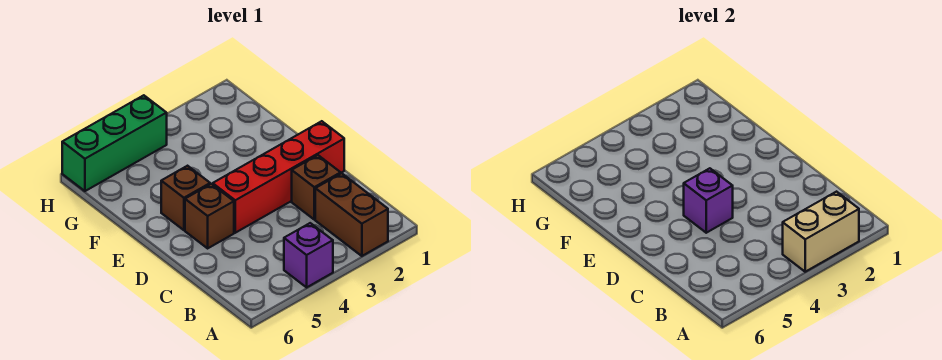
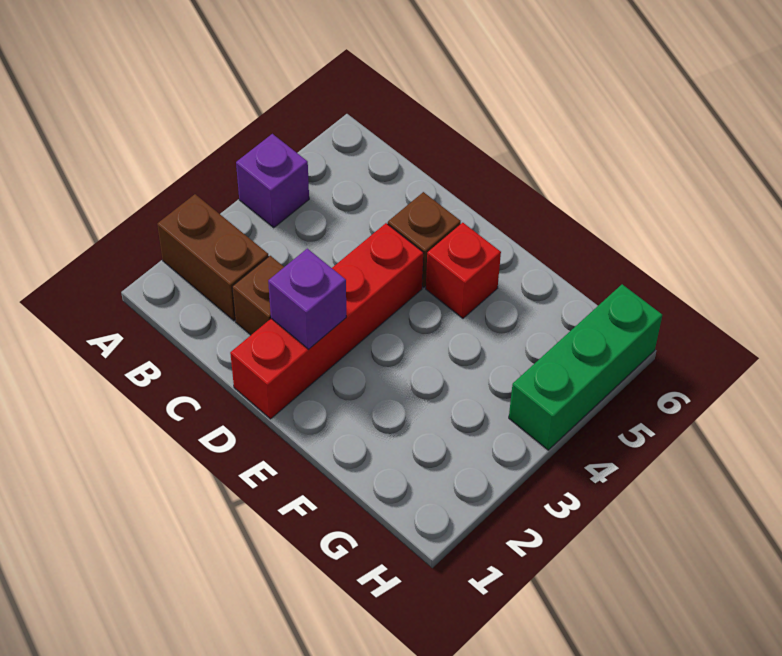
tan 1x2 brick [783,192,859,272] -> none
purple 1x1 brick [684,168,733,233] -> purple 1x1 brick moved to [268,249,346,349]
brown 1x1 brick [161,166,210,230] -> red 1x1 brick [426,223,501,318]

